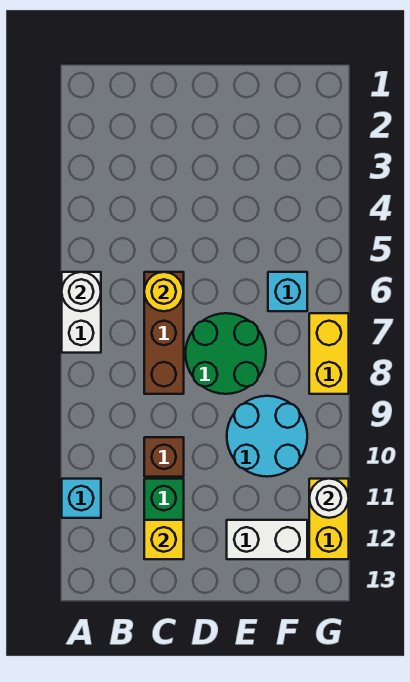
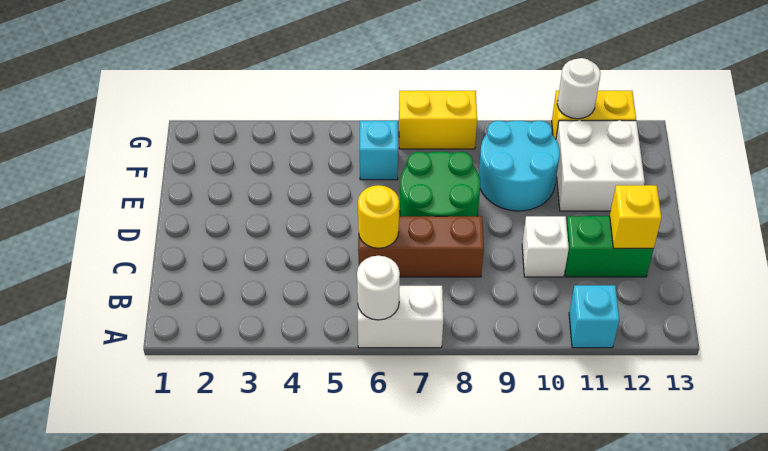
brown 1x1 brick [144,437,184,477] -> white 1x1 brick [522,216,569,277]
white 1x2 brick [227,520,307,559] -> white 2x2 brick [556,120,645,211]

